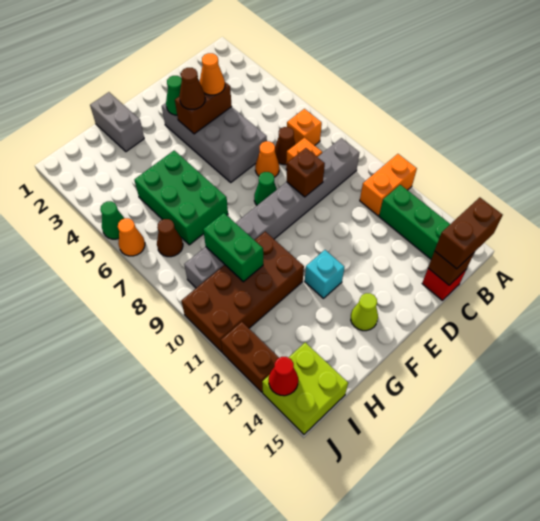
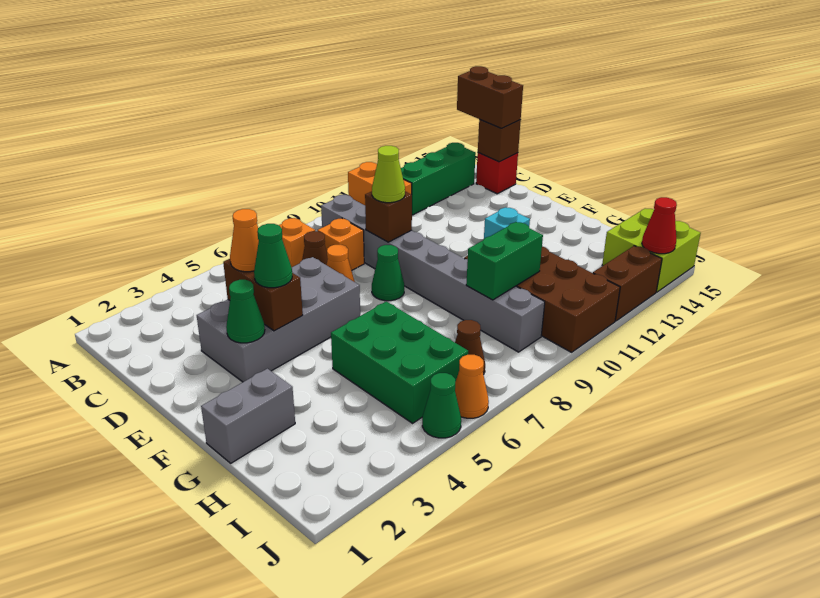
brown 1x1 cone [179,68,205,109] -> green 1x1 cone [254,224,292,288]
lime 1x1 cone [351,293,378,331] -> lime 1x1 cone moved to [372,146,405,203]
green 2x3 brick [134,150,228,245] -> green 2x3 brick turned to [331,301,468,423]

